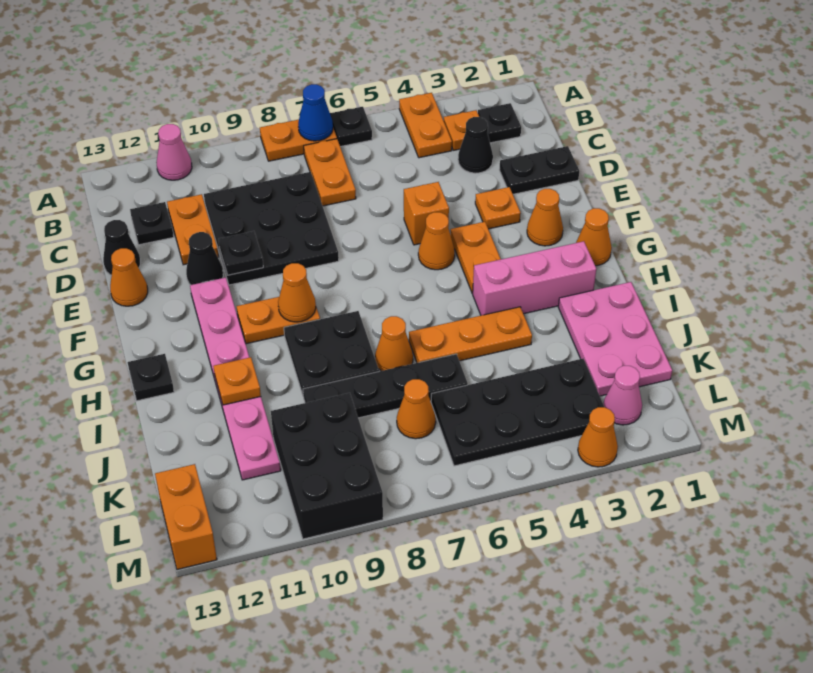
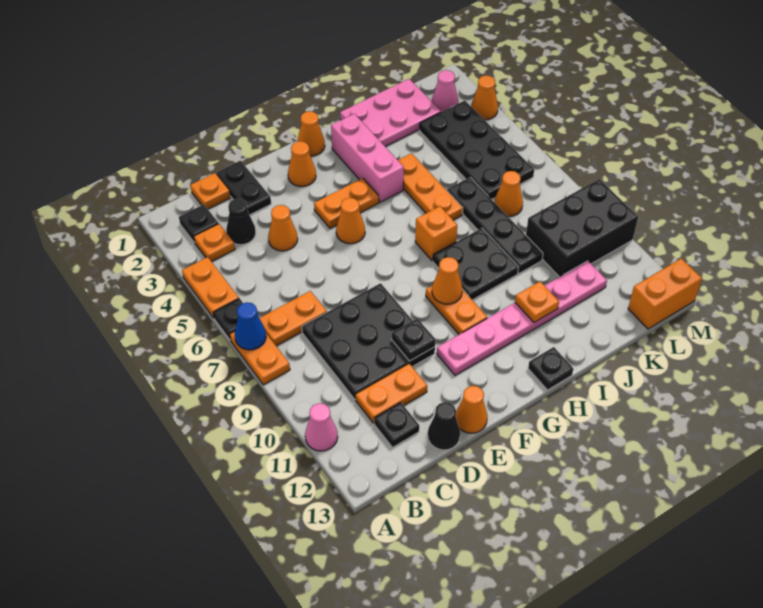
orange 1x2 plate [399,93,452,158] -> orange 1x2 plate turned to [182,257,239,318]
orange 1x1 plate [475,187,521,229] -> orange 1x1 plate moved to [190,173,230,209]
orange 1x1 brick [404,182,449,245] -> orange 1x1 brick moved to [415,206,457,261]
black 1x1 cone [186,232,223,285] -> none
orange 1x1 cone [375,316,413,371] -> orange 1x1 cone moved to [268,205,298,251]

